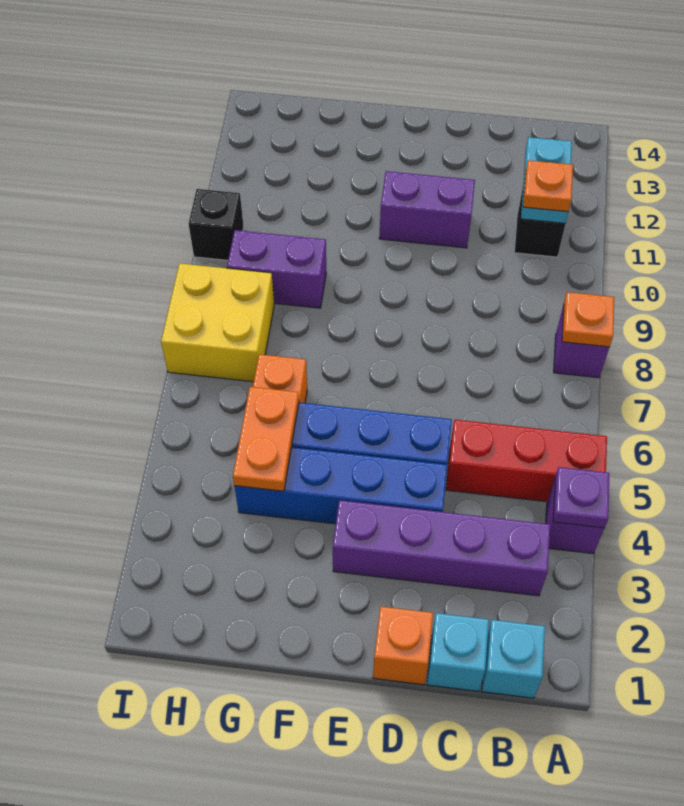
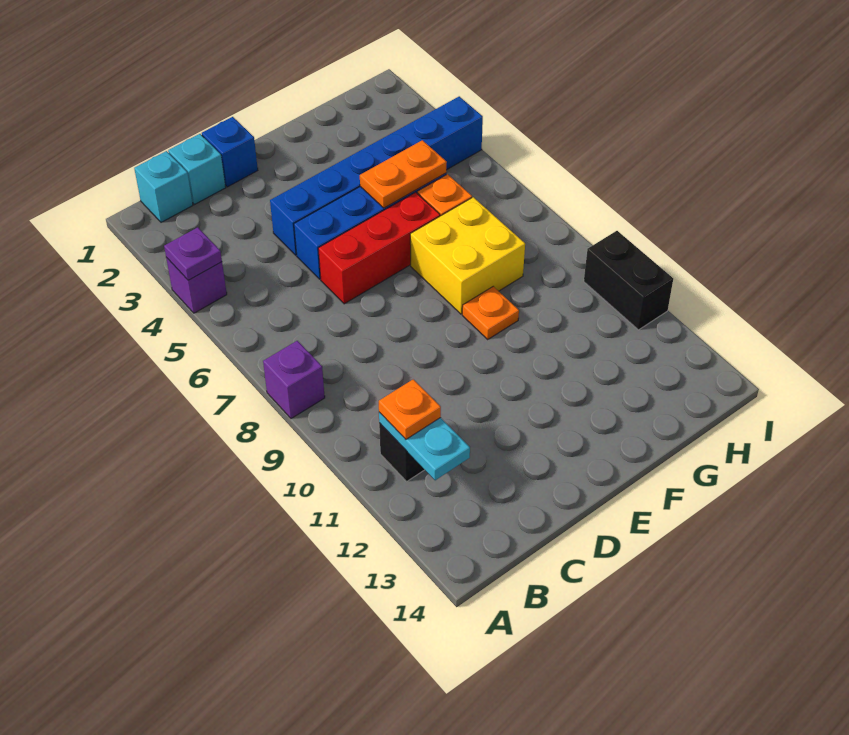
red 1x3 brick [446,420,607,502] -> red 1x3 brick moved to [318,192,440,304]
orange 1x1 plate [562,292,614,347] -> orange 1x1 plate moved to [462,286,519,339]
purple 1x4 brick [333,500,550,596] -> none
orange 1x1 brick [373,607,433,685] -> blue 1x1 brick [202,117,258,187]
blue 1x4 brick [234,447,447,524] -> blue 1x6 brick [270,96,483,255]
purple 1x2 brick [379,171,475,248] -> none
orange 1x2 plate [233,387,299,491] -> orange 1x2 plate turned to [360,140,447,208]
purple 1x2 brick [227,230,326,308] -> none
yellow 2x2 brick [161,263,274,382] -> yellow 2x2 brick moved to [410,197,525,314]
black 1x1 brick [189,189,244,260] -> black 1x2 brick [584,231,673,330]

